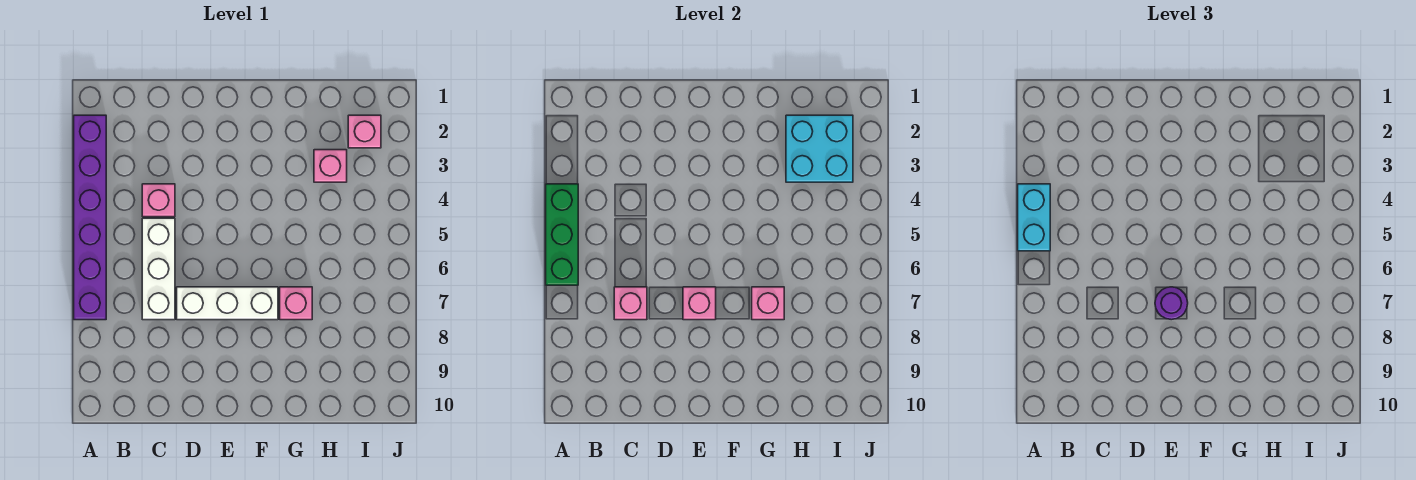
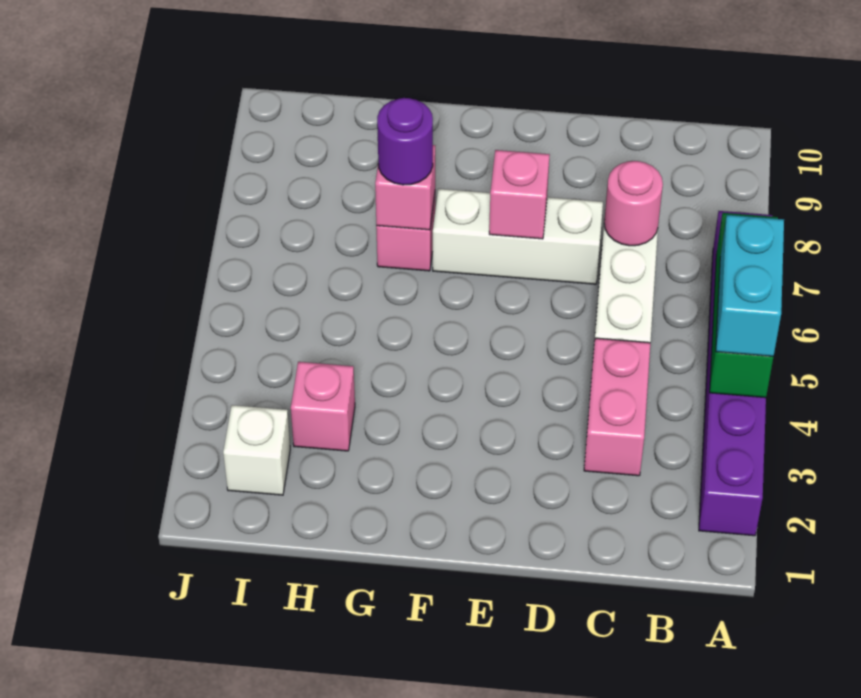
pink 1x1 brick [142,184,175,217] -> pink 1x2 brick [584,338,650,476]
pink 1x1 brick [614,287,647,320] -> pink 1x1 round brick [604,161,663,246]
purple 1x1 round brick [1155,287,1188,320] -> purple 1x1 round brick moved to [377,98,433,185]
cyan 2x2 brick [786,115,853,182] -> none
pink 1x1 brick [348,115,381,148] -> white 1x1 brick [223,405,290,495]

